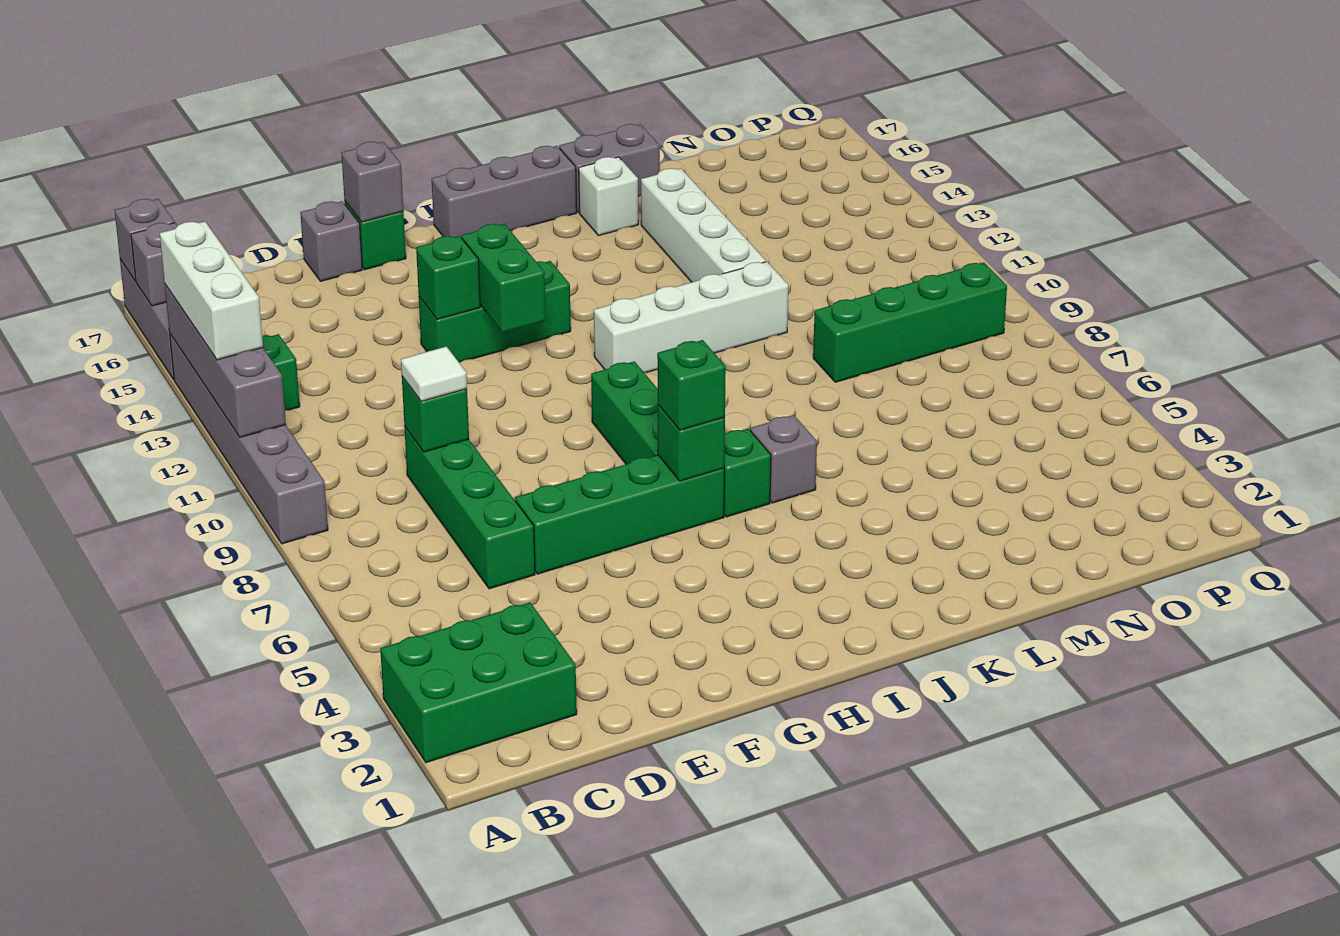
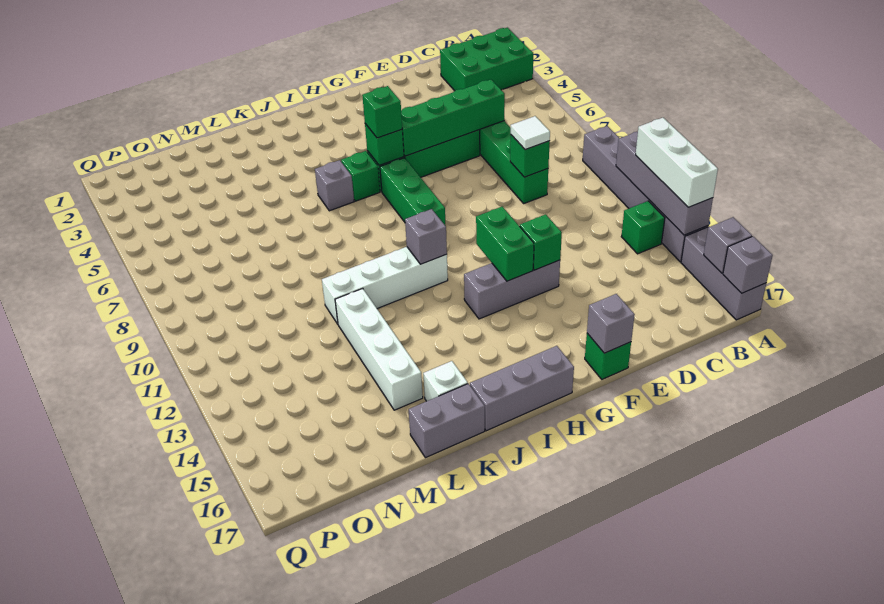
grey 1x1 brick [300,201,362,281] -> grey 1x1 brick moved to [405,209,447,264]
green 1x3 brick [419,261,571,363] -> grey 1x3 brick [464,260,560,319]
green 1x4 brick [813,262,1007,382] -> green 1x4 brick moved to [401,80,505,156]

